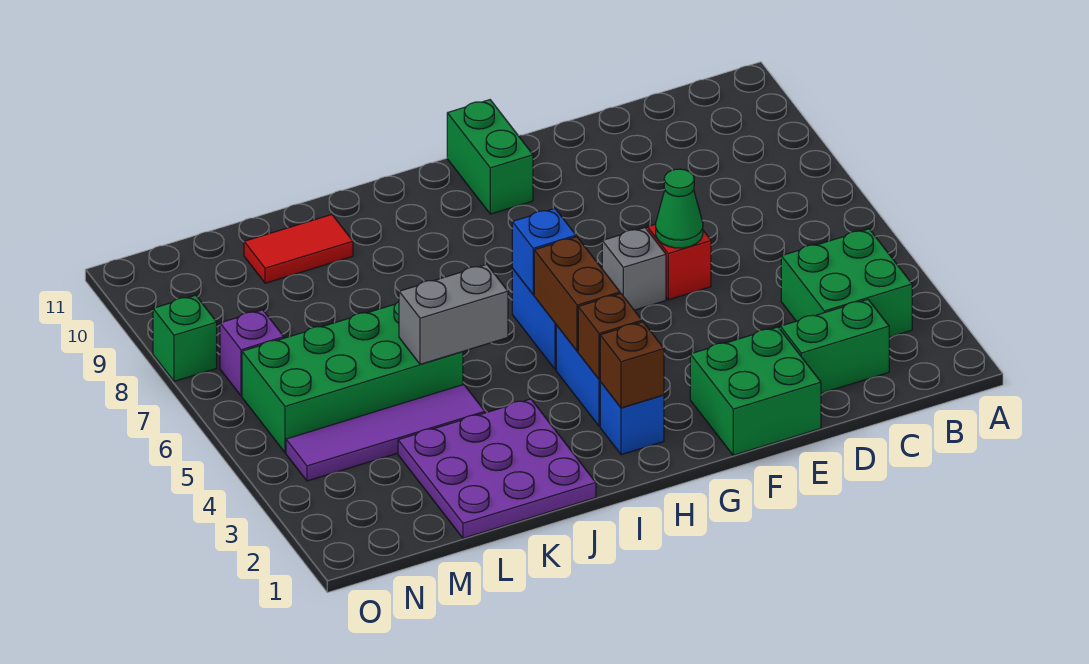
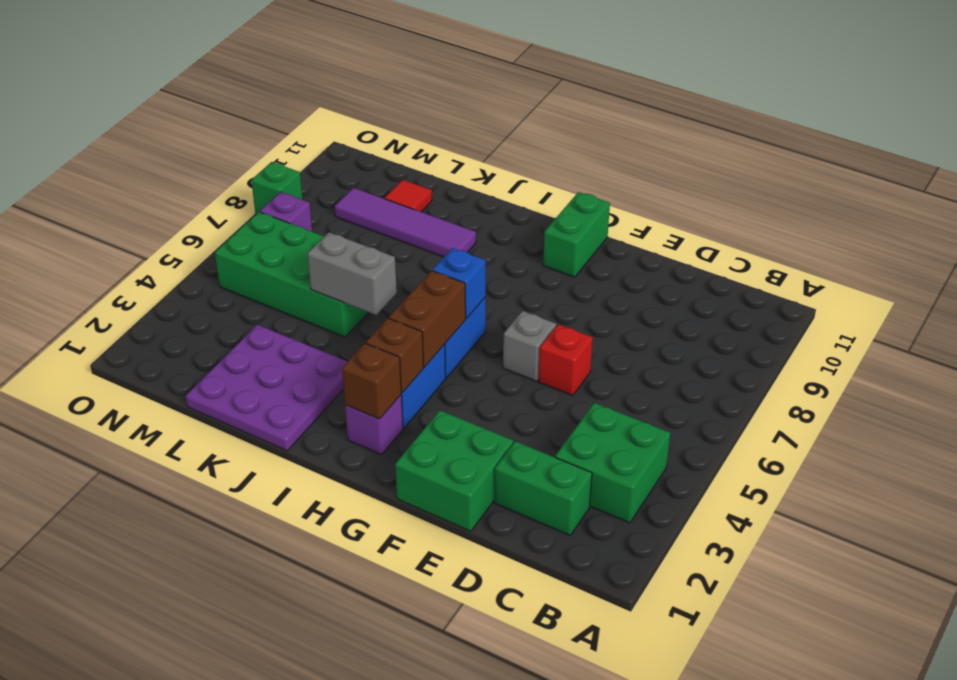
green 1x1 cone [656,169,703,248] -> none
blue 1x1 brick [600,382,664,455] -> purple 1x1 brick [345,395,403,455]
purple 1x4 tile [286,385,485,481] -> purple 1x4 tile moved to [335,188,476,257]
red 1x2 tile [244,214,353,283] -> red 1x1 tile [385,180,432,212]

